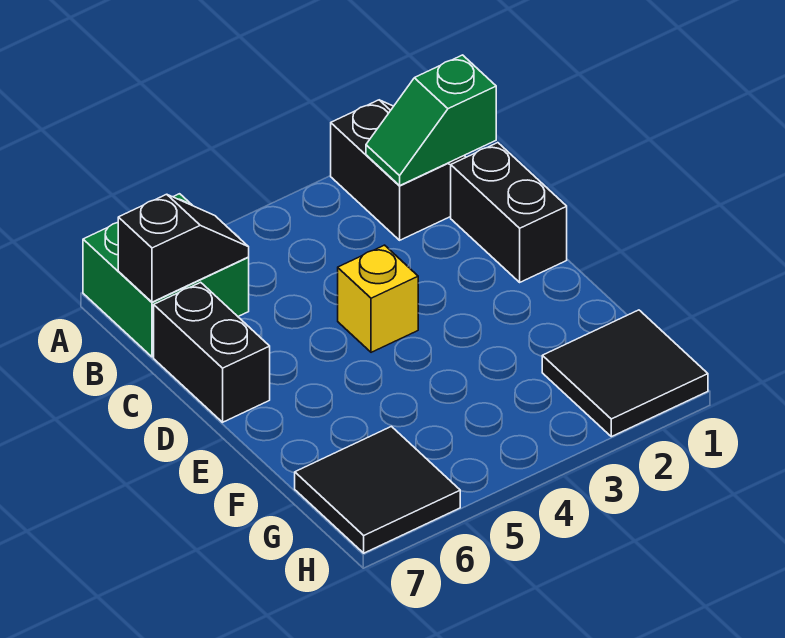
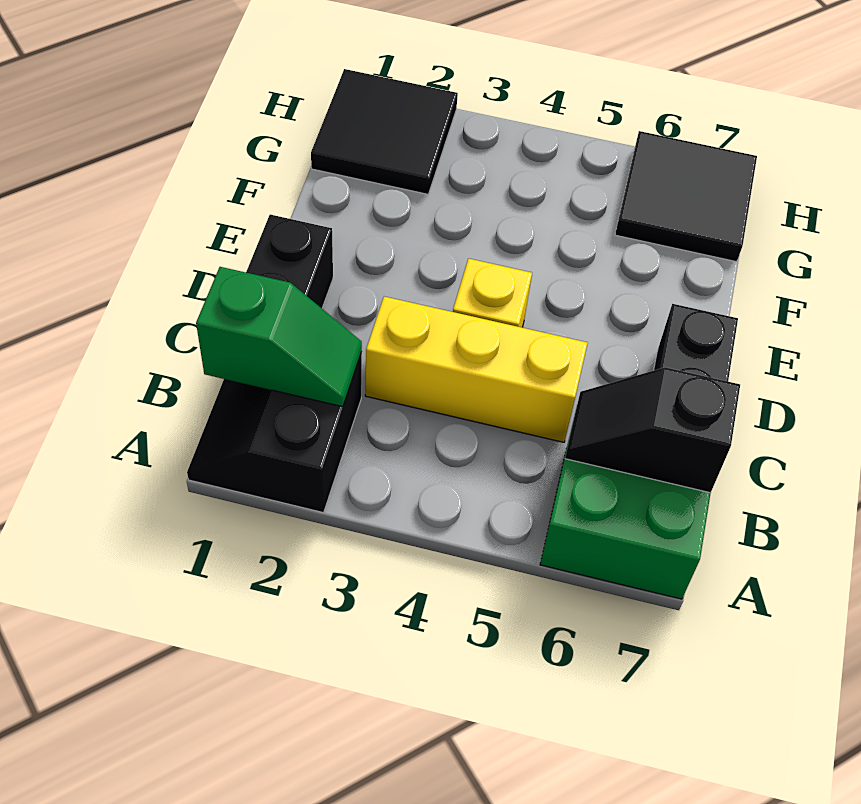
none -> yellow 1x3 brick [365,297,588,442]

